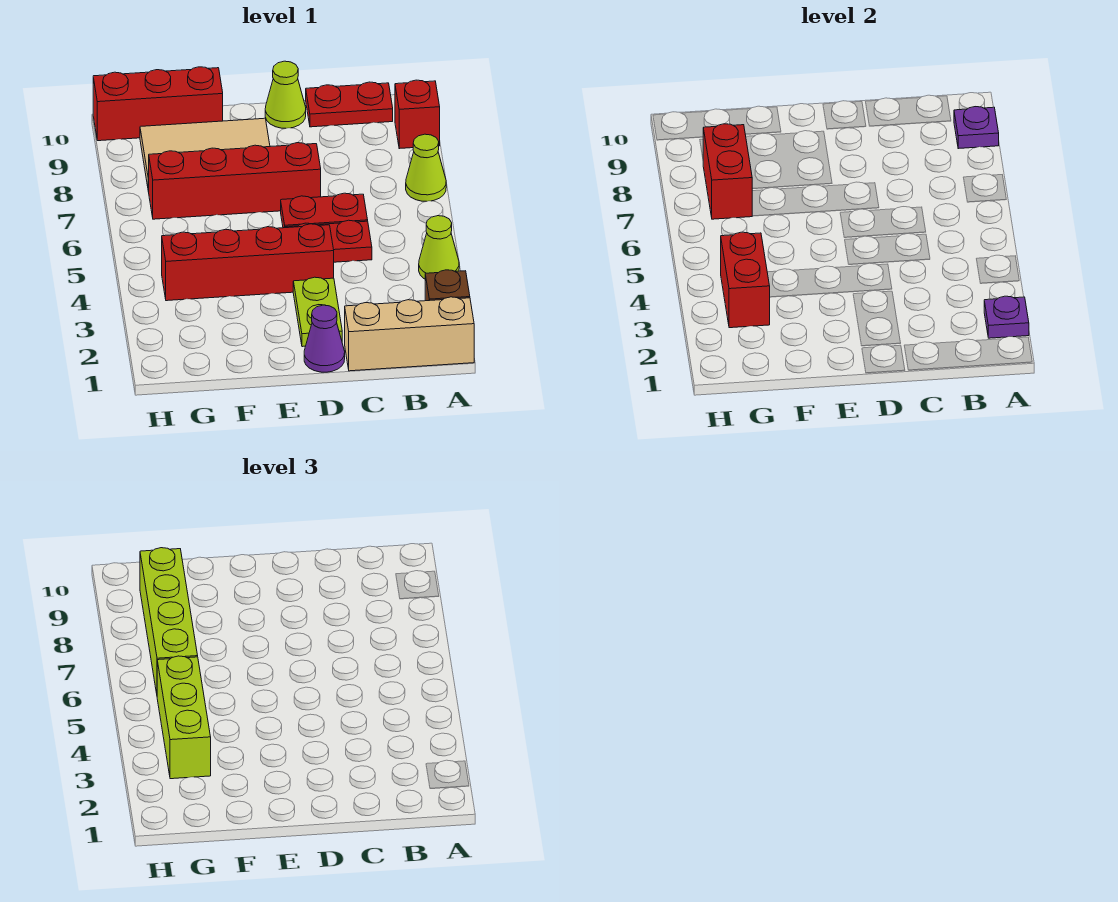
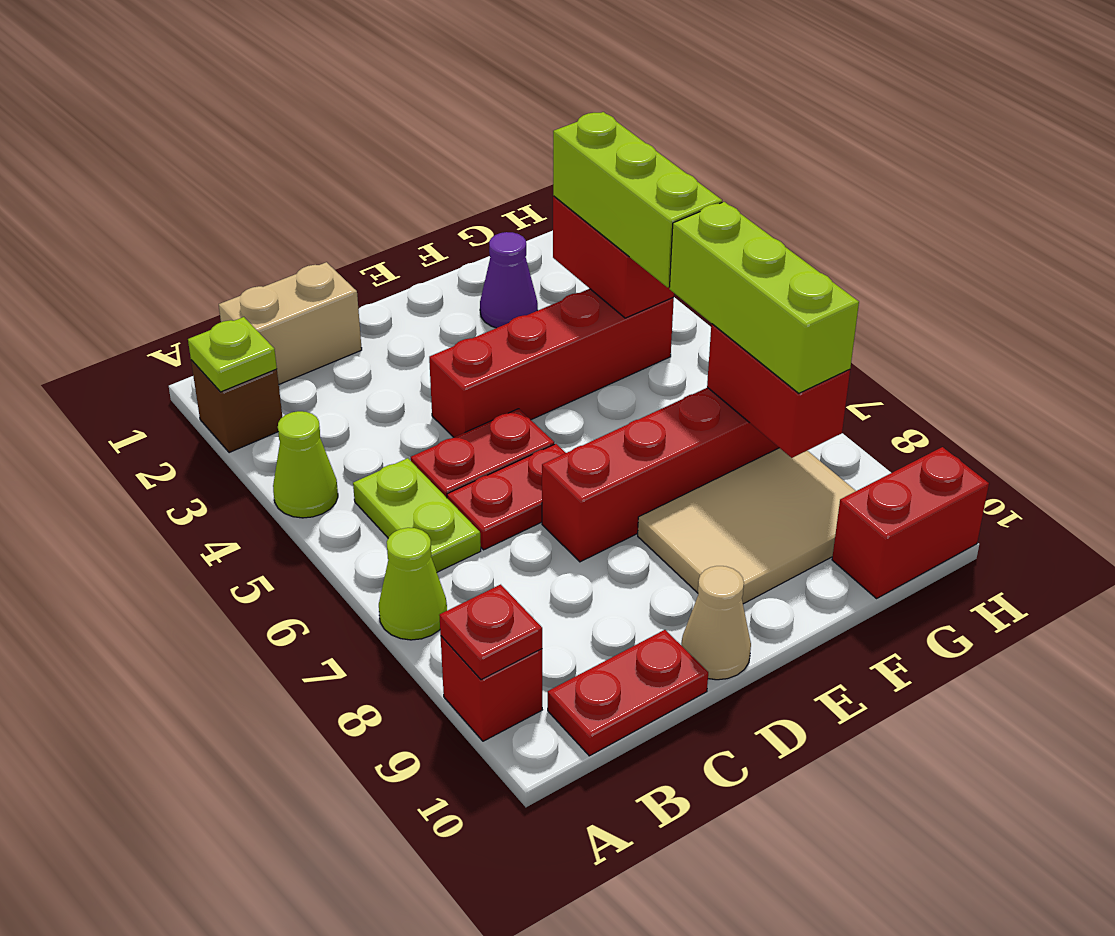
tan 1x3 brick [345,297,474,371] -> tan 1x2 brick [219,262,362,384]
purple 1x1 plate [984,296,1029,338] -> lime 1x1 plate [188,317,277,392]
purple 1x1 plate [954,107,999,149] -> red 1x1 plate [439,585,542,680]
purple 1x1 cone [304,305,345,372] -> purple 1x1 cone moved to [480,232,538,328]
lime 1x2 plate [293,277,342,347] -> lime 1x2 plate moved to [353,458,481,572]
lime 1x1 cone [265,61,306,128] -> tan 1x1 cone [681,566,751,680]
red 1x3 brick [93,67,223,141] -> red 1x2 brick [832,447,989,598]
lime 1x4 brick [140,548,198,693] -> lime 1x3 brick [669,202,859,393]

